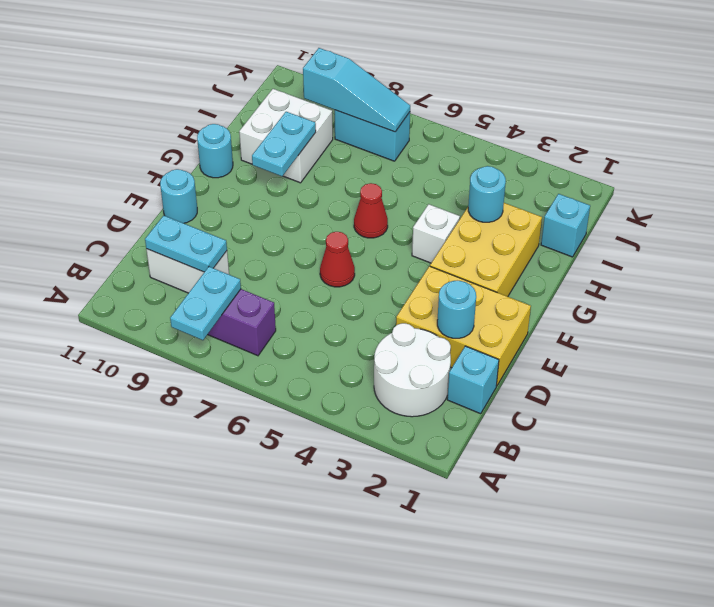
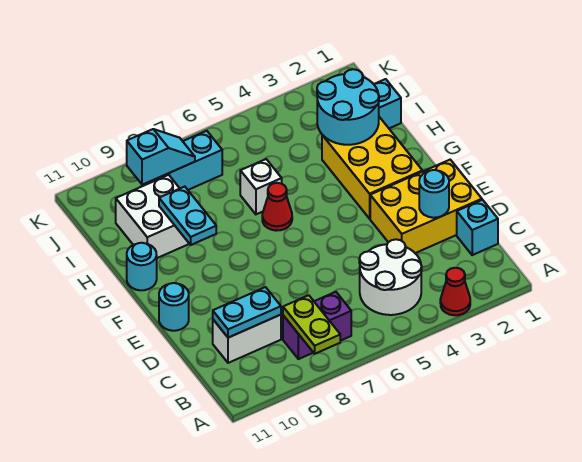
cyan 1x2 plate [170,267,241,340] -> lime 1x2 plate [283,295,340,354]
white 2x2 round brick [374,323,451,417] -> white 2x2 round brick moved to [359,239,422,315]
red 1x1 cone [320,232,355,287] -> red 1x1 cone moved to [440,268,470,315]
white 1x1 brick [412,204,460,263] -> white 1x1 brick moved to [240,159,282,214]
cyan 1x1 round brick [468,166,506,222] -> cyan 2x2 round brick [317,69,379,145]
cyan 1x3 slope [303,48,410,132] -> cyan 1x2 slope [127,129,195,185]

